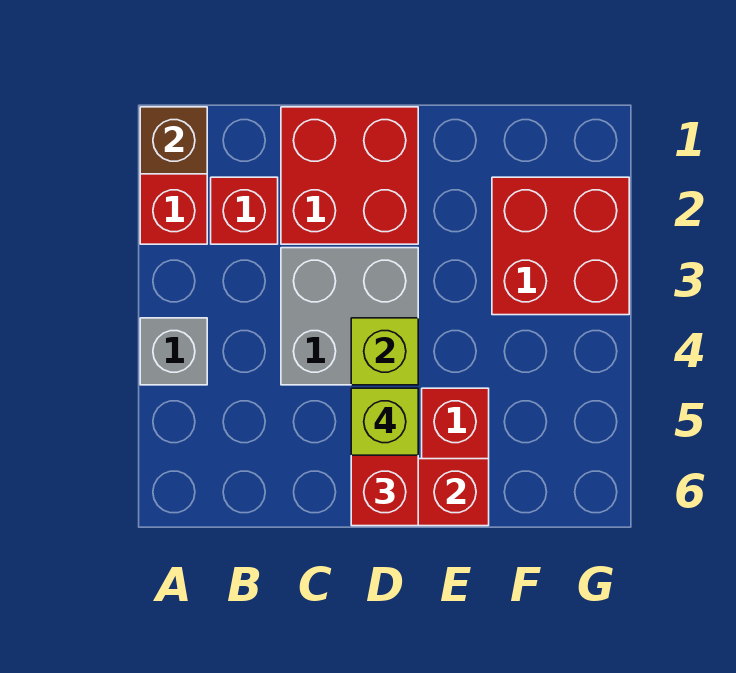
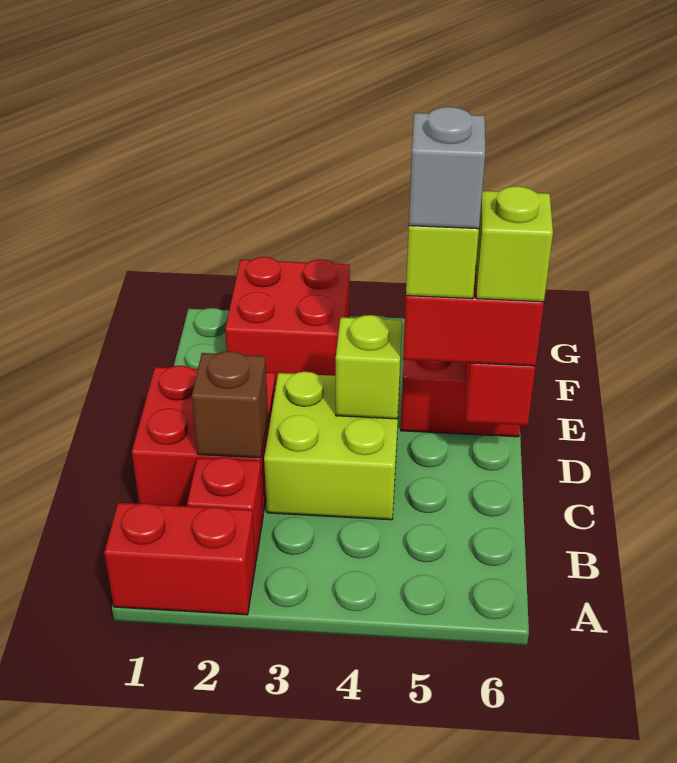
brown 1x1 brick [140,107,207,174] -> brown 1x1 brick moved to [192,351,268,458]
grey 1x1 brick [140,318,207,385] -> grey 1x1 brick moved to [409,107,485,229]
grey 2x2 brick [281,248,418,385] -> lime 2x2 brick [264,372,400,520]
none -> lime 1x1 brick [476,186,553,302]

